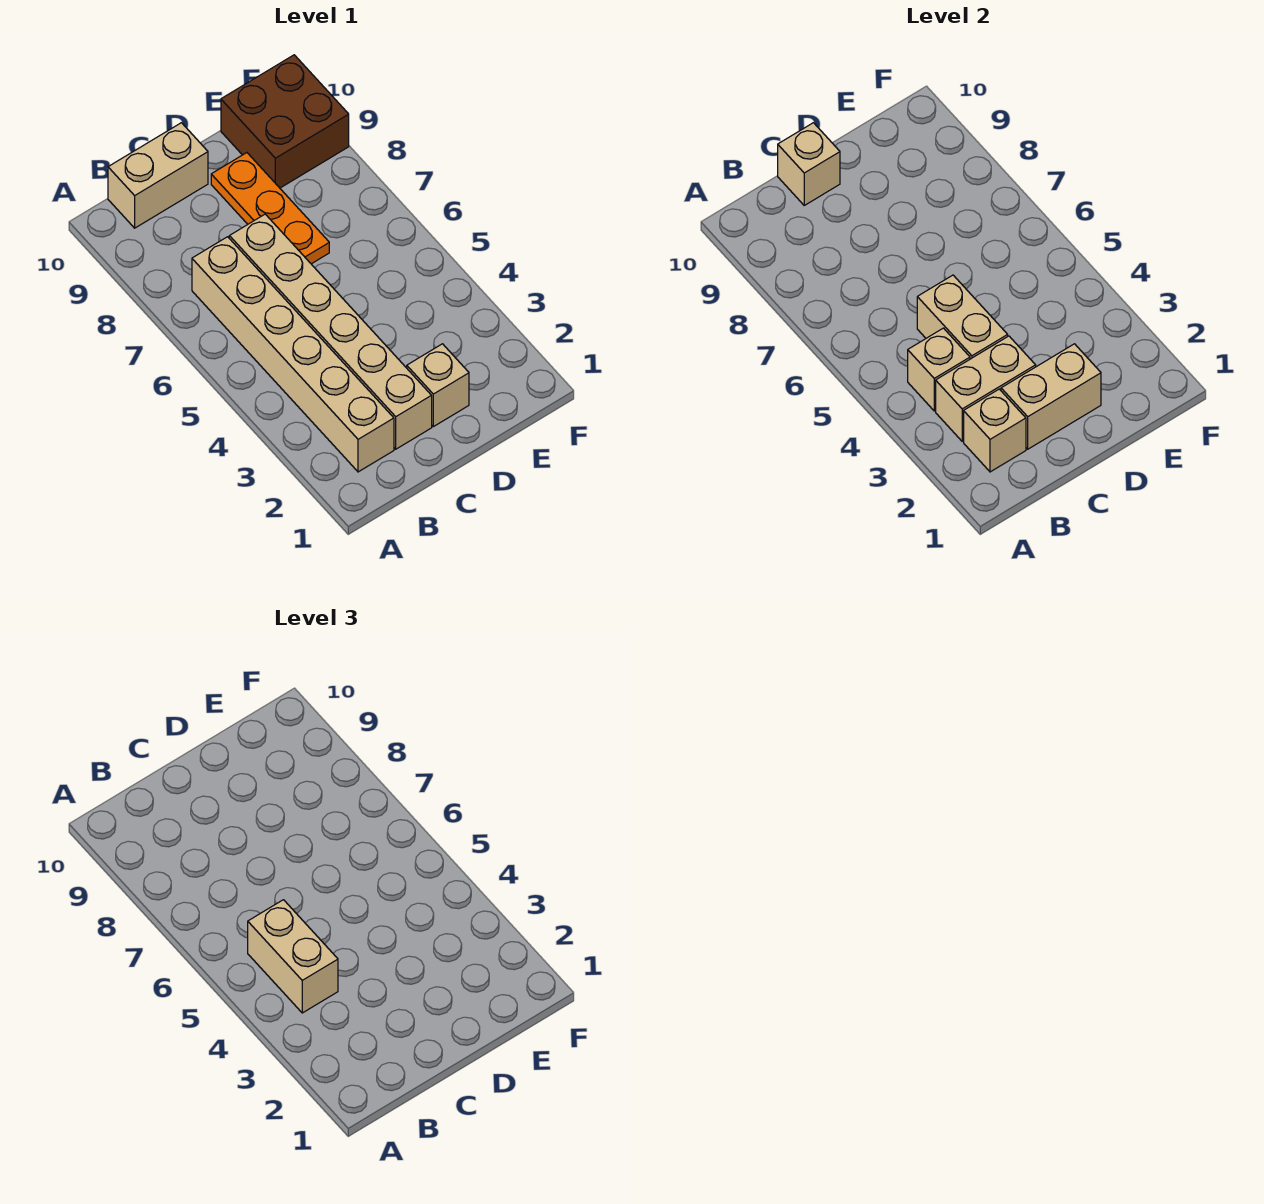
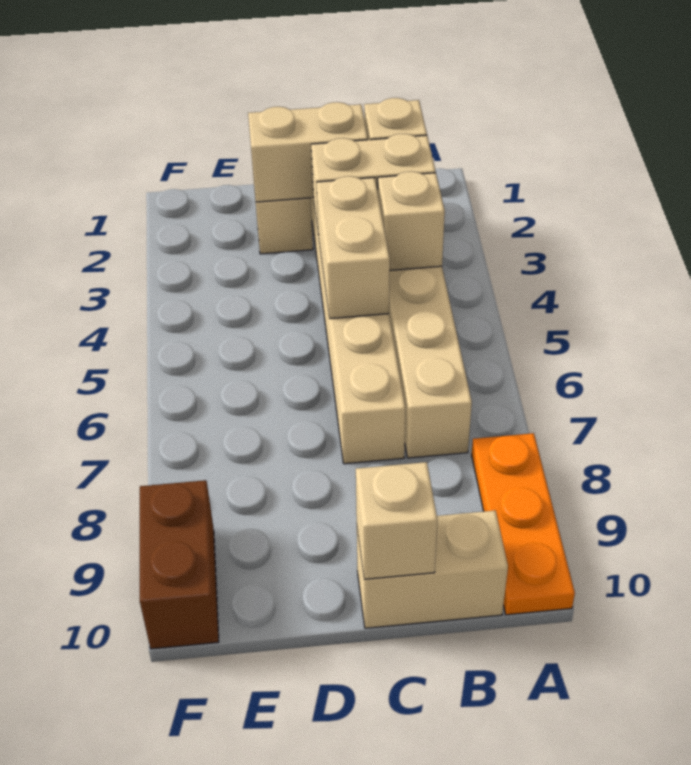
tan 1x2 brick [248,900,338,1013] -> none
orange 1x3 plate [211,153,329,264] -> orange 1x3 plate moved to [472,433,575,615]
brown 2x2 brick [221,55,349,188] -> brown 1x2 brick [140,480,219,649]

